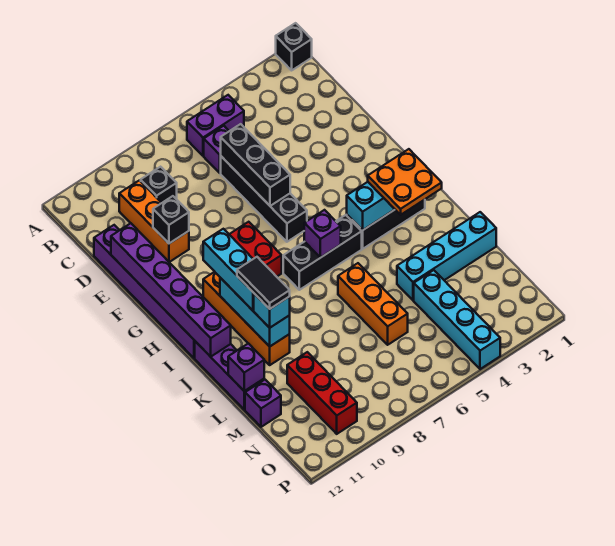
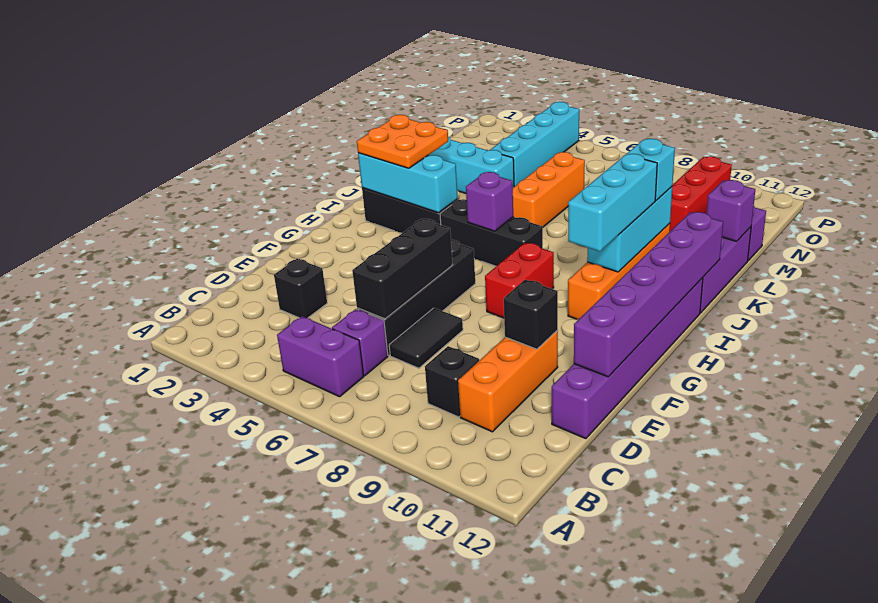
black 1x1 brick [276,23,312,70] -> black 1x1 brick moved to [274,259,327,318]
black 1x2 tile [237,257,290,309] -> black 1x2 tile moved to [389,308,463,368]

